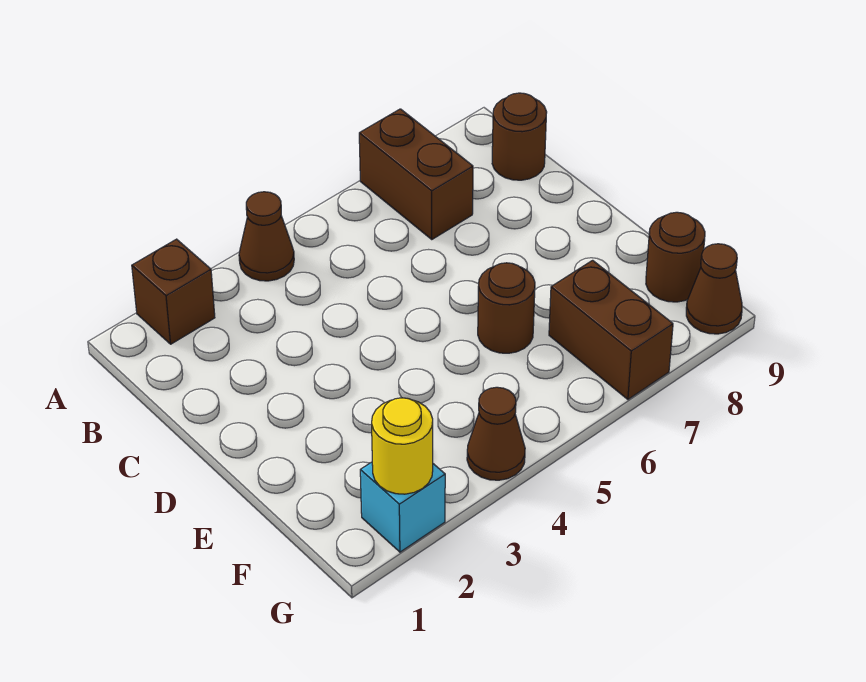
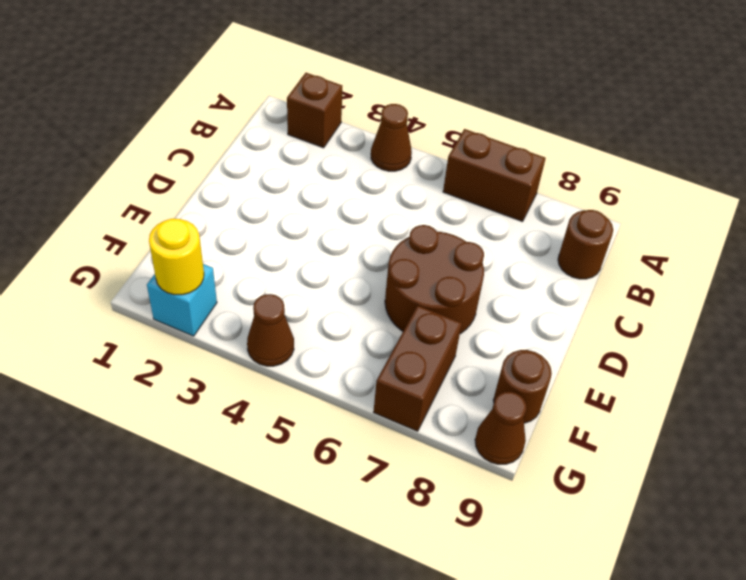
brown 1x2 brick [359,109,473,239] -> brown 1x2 brick turned to [443,129,546,222]
brown 1x1 round brick [478,263,535,353] -> brown 2x2 round brick [385,225,484,334]

